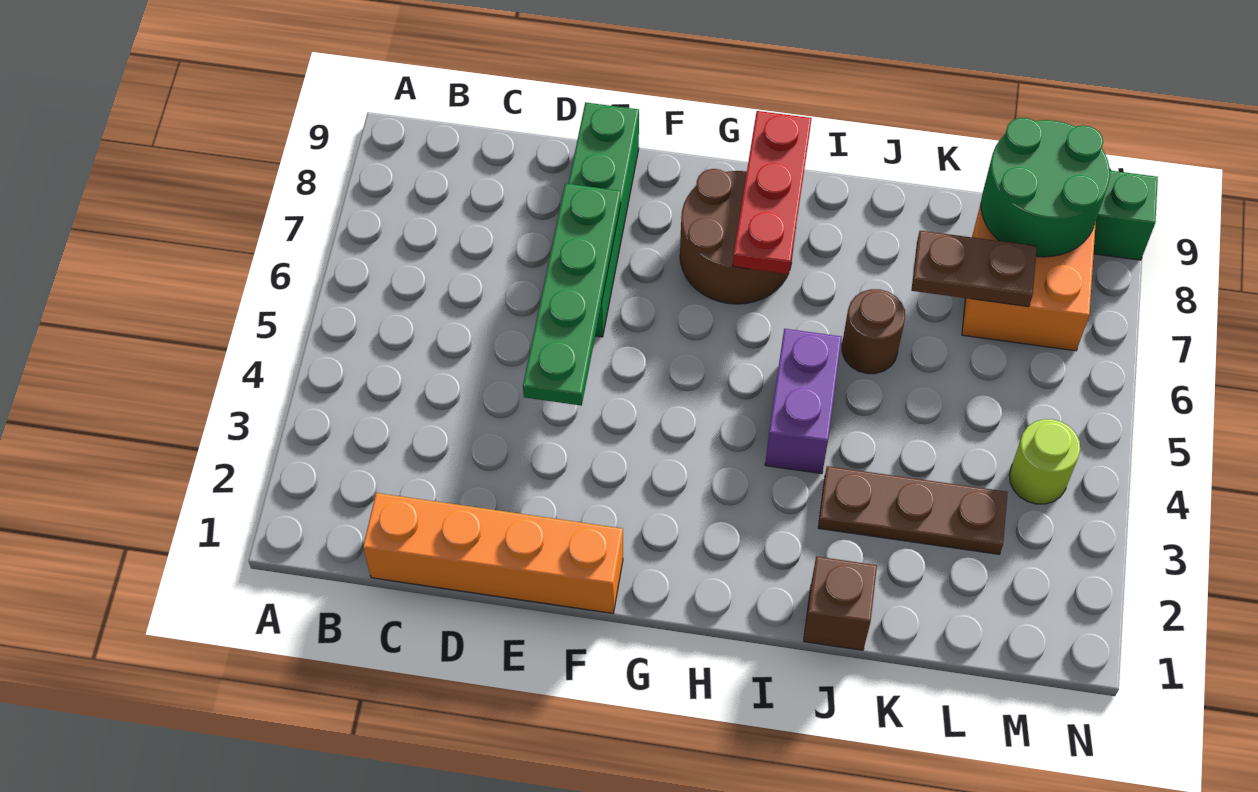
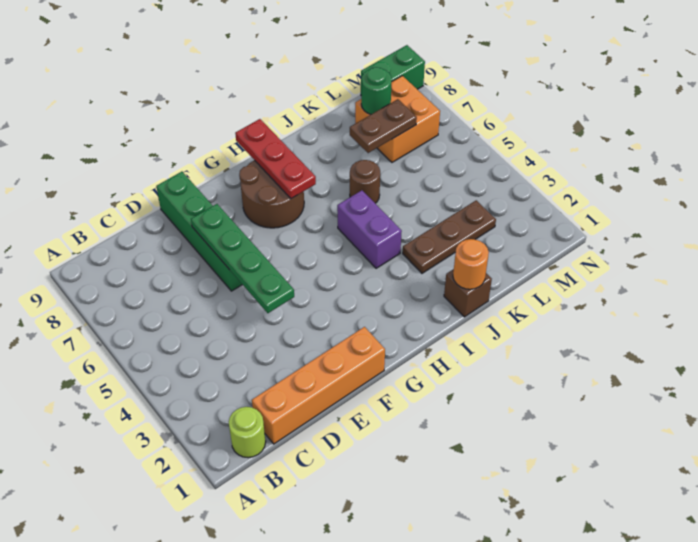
none -> orange 1x1 round brick [453,239,489,289]
green 2x2 round brick [981,118,1110,257] -> green 1x1 round brick [361,67,392,114]
lime 1x1 round brick [1009,419,1080,504] -> lime 1x1 round brick moved to [229,407,266,458]

